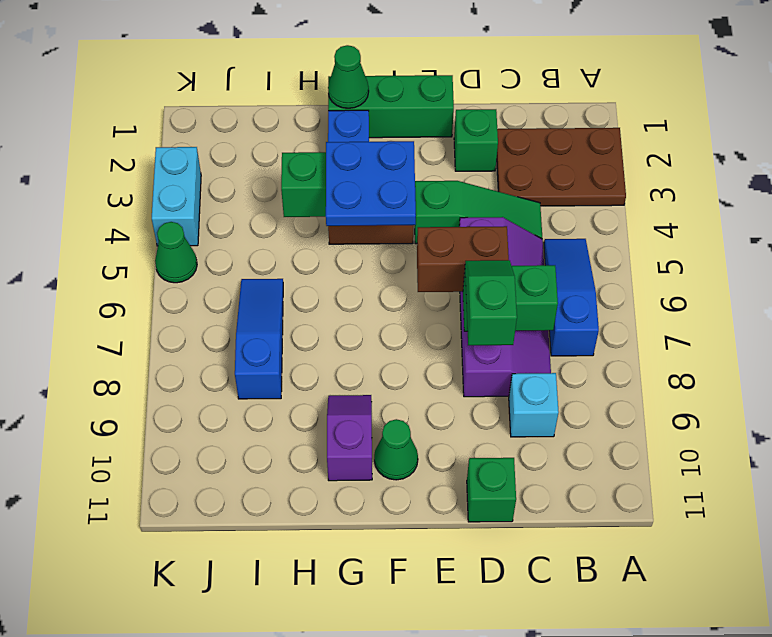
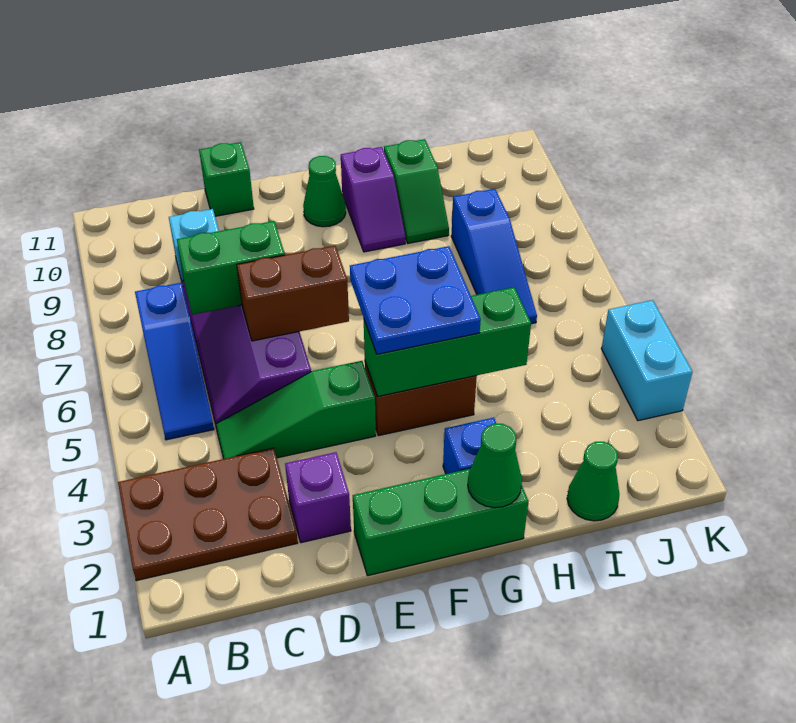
green 1x1 brick [454,109,498,171] -> purple 1x1 brick [285,452,351,543]
green 1x2 slope [465,260,517,345] -> green 1x2 slope moved to [384,139,449,243]
green 1x1 cone [155,222,197,283] -> green 1x1 cone moved to [567,442,619,521]

